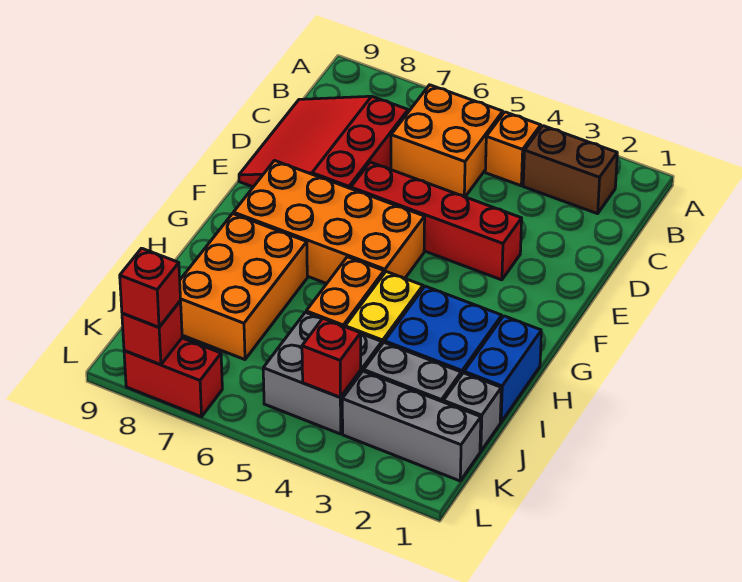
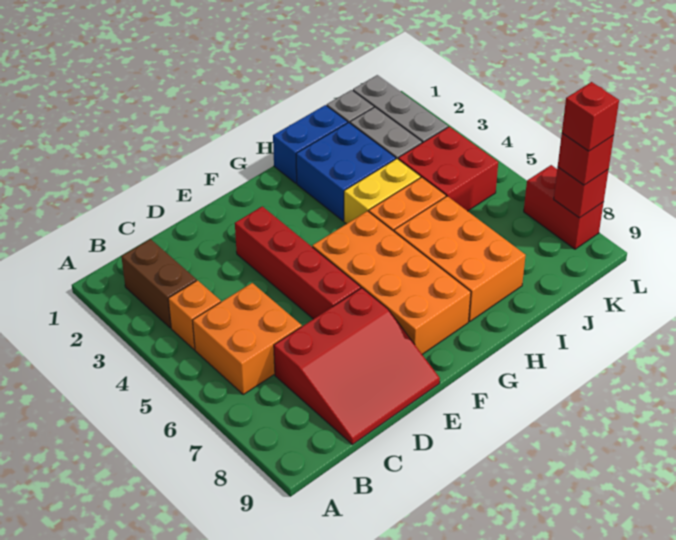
orange 2x3 brick [180,214,307,360] -> orange 2x3 brick turned to [394,196,526,321]
grey 2x2 brick [263,312,382,434] -> red 2x2 brick [398,127,498,211]
red 1x1 brick [302,318,361,397] -> red 1x1 brick moved to [562,82,619,151]

